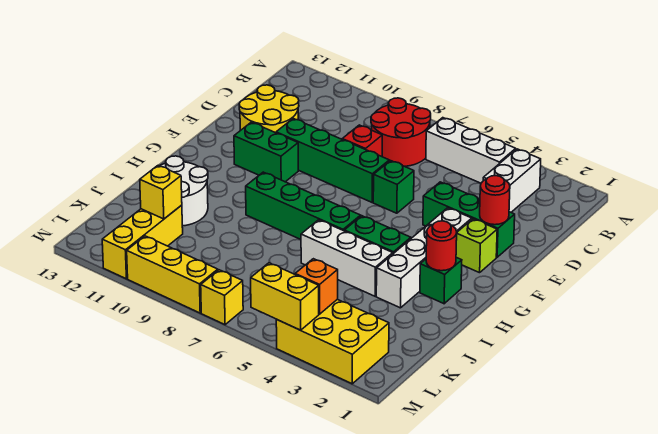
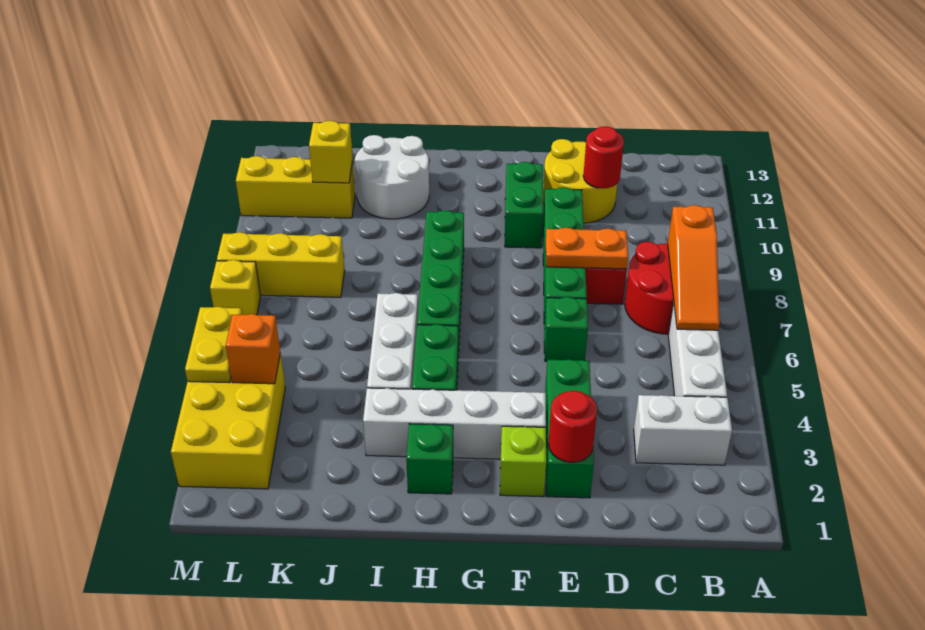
none -> orange 1x3 slope [668,205,720,330]
none -> orange 1x2 plate [546,228,628,269]
red 1x1 round brick [426,221,457,271] -> red 1x1 round brick moved to [583,126,624,189]
yellow 1x2 brick [251,263,319,330] -> yellow 1x2 plate [185,307,242,383]
yellow 1x3 brick [127,236,218,313] -> yellow 1x3 brick turned to [217,232,345,297]

